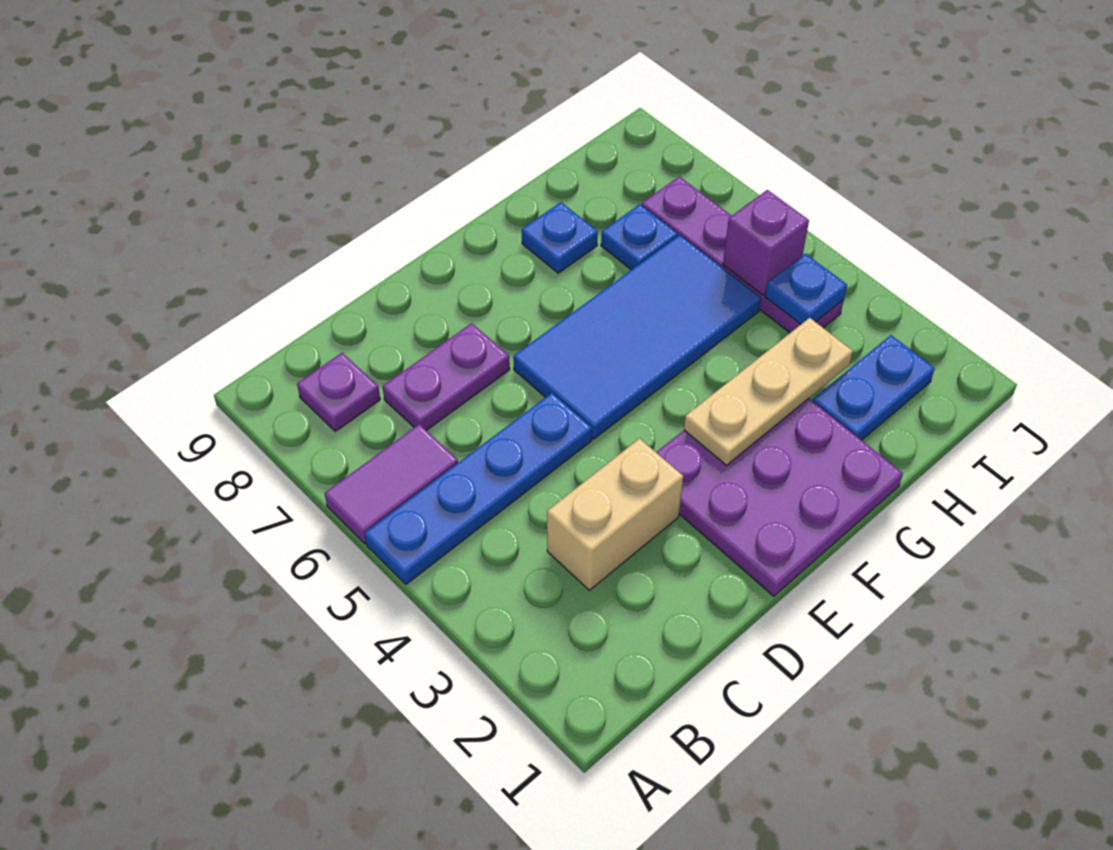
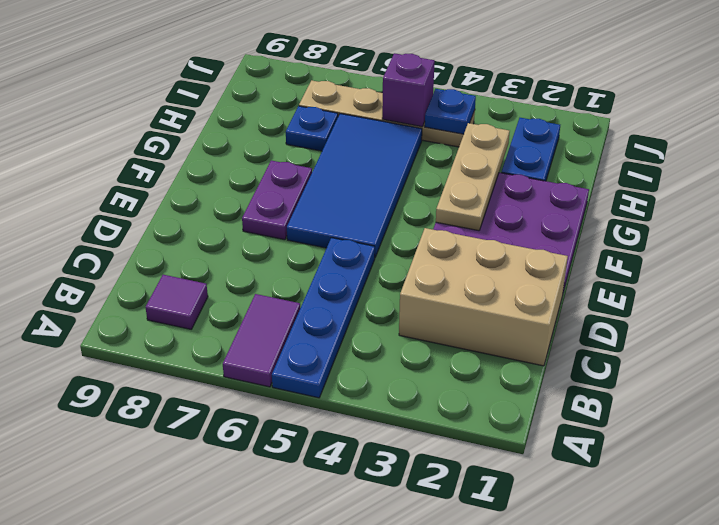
purple 1x1 plate [297,353,380,431] -> purple 1x1 tile [146,275,208,329]
tan 1x2 brick [547,438,683,590] -> tan 2x3 brick [399,228,568,366]
purple 1x2 plate [382,323,510,431] -> purple 1x2 plate moved to [242,161,312,240]
blue 1x1 plate [522,202,598,273] -> none
purple 1x4 plate [642,177,844,333] -> tan 1x4 plate [299,80,475,147]

